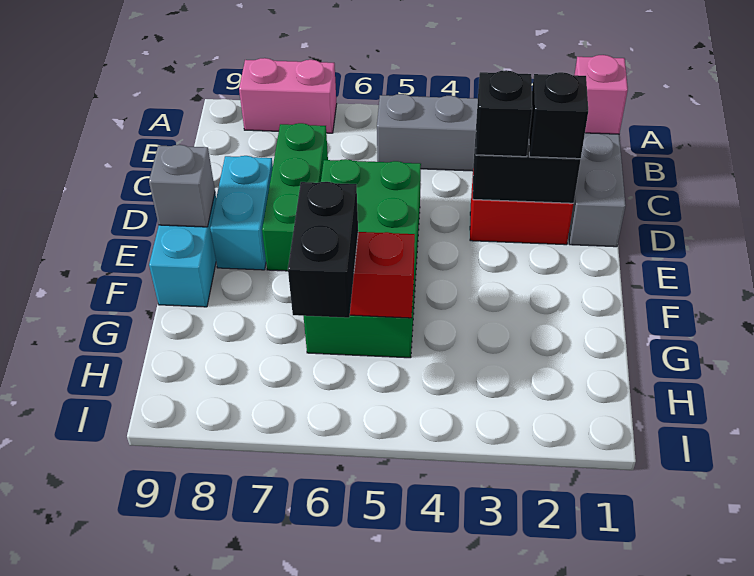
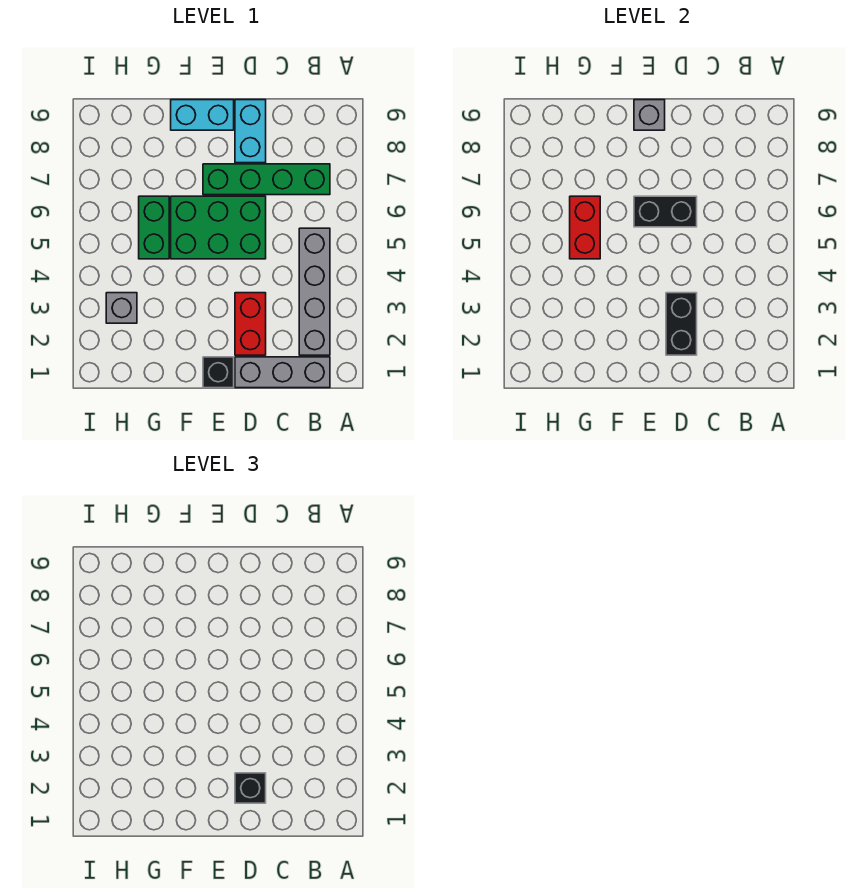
pink 1x2 brick [239,58,337,133] -> none
pink 1x1 brick [575,55,628,134] -> none
green 1x3 brick [262,123,328,271] -> green 1x4 brick [203,164,330,195]
black 1x1 brick [476,70,532,157] -> black 1x1 brick moved to [203,357,234,388]
cyan 1x2 brick [210,156,273,270] -> cyan 1x2 brick turned to [235,100,266,163]
black 1x2 brick [288,182,358,318] -> black 1x2 brick moved to [634,196,697,227]
none -> grey 1x1 brick [106,293,137,323]

